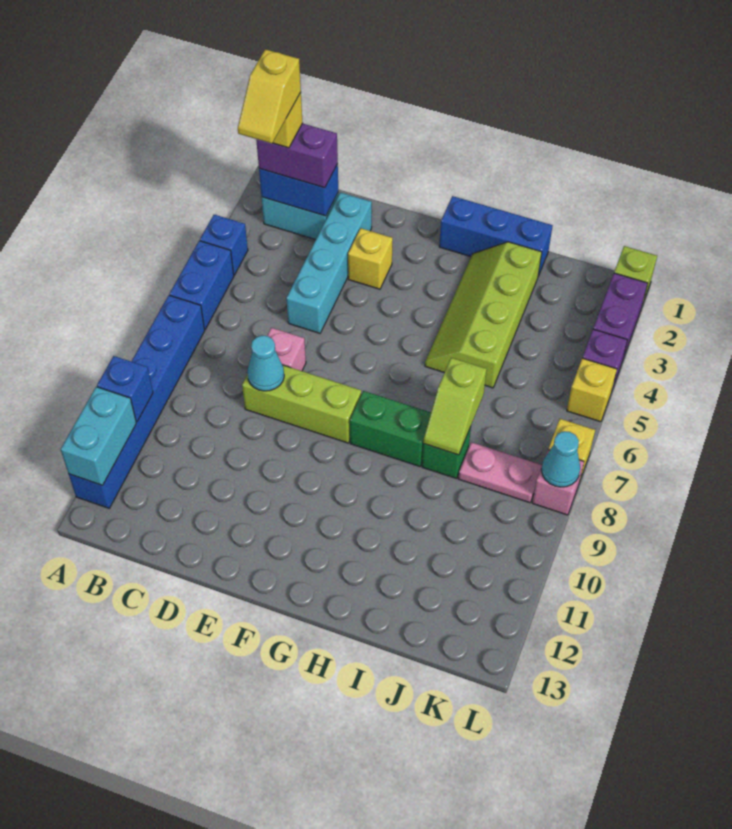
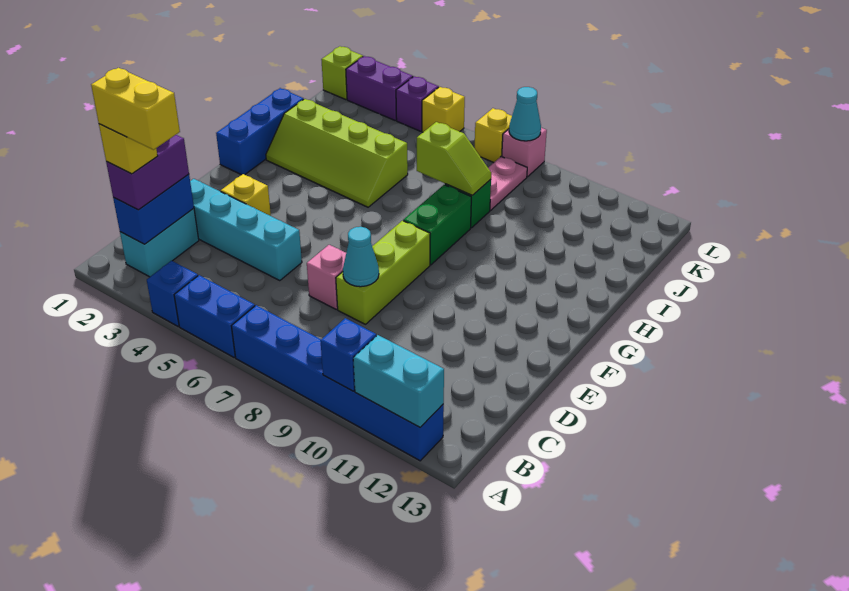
yellow 1x2 slope [238,49,301,143] -> yellow 1x2 brick [91,68,180,150]

